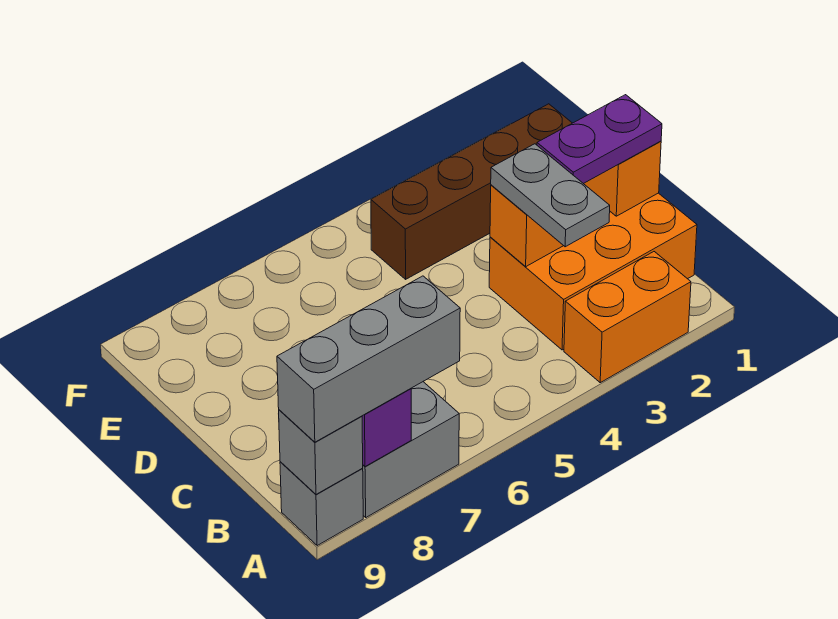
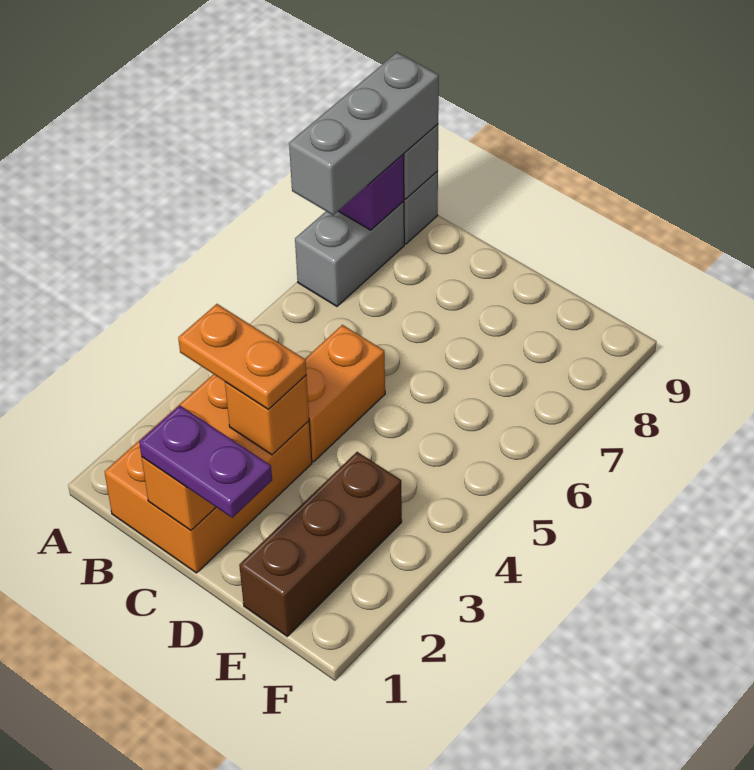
orange 1x2 brick [564,252,691,383] -> orange 1x2 brick moved to [305,325,385,462]
grey 1x2 plate [491,144,610,247] -> orange 1x2 plate [178,304,306,409]
purple 1x2 plate [537,95,662,184] -> purple 1x2 plate turned to [139,405,272,518]
brown 1x4 brick [371,104,572,279] -> brown 1x3 brick [239,452,402,636]

